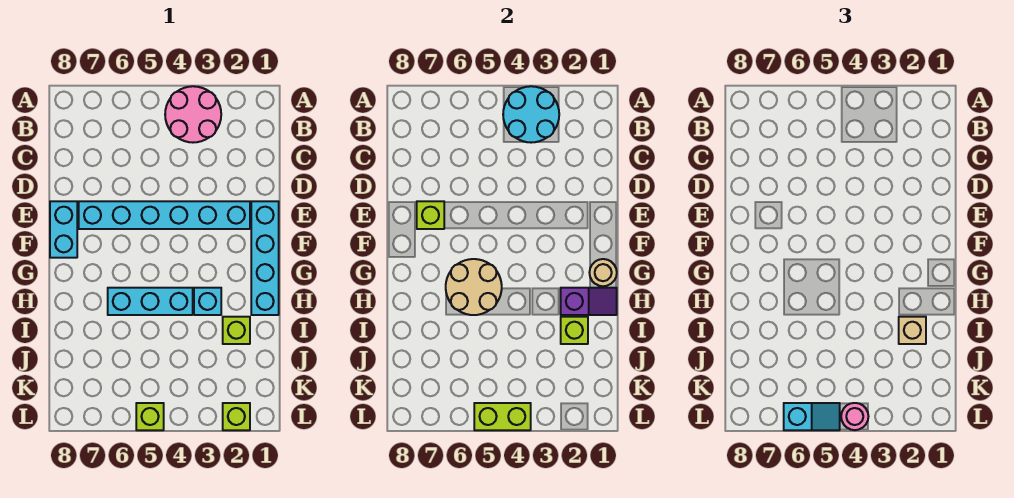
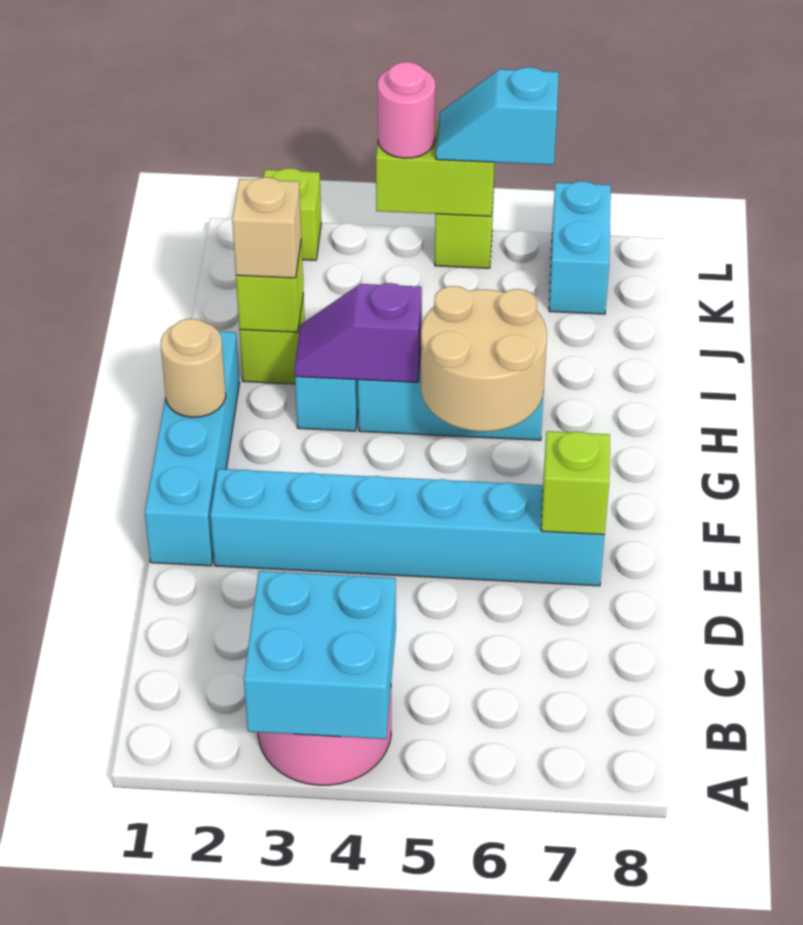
cyan 2x2 round brick [503,86,559,143] -> cyan 2x2 brick [244,571,396,739]
cyan 1x2 brick [50,201,77,258] -> cyan 1x2 brick moved to [549,181,611,314]
purple 1x2 slope [561,288,617,315] -> purple 1x2 slope moved to [295,283,422,382]

